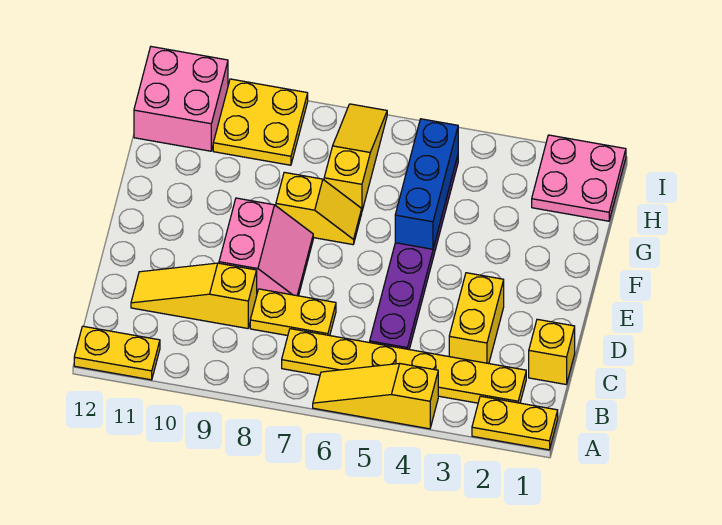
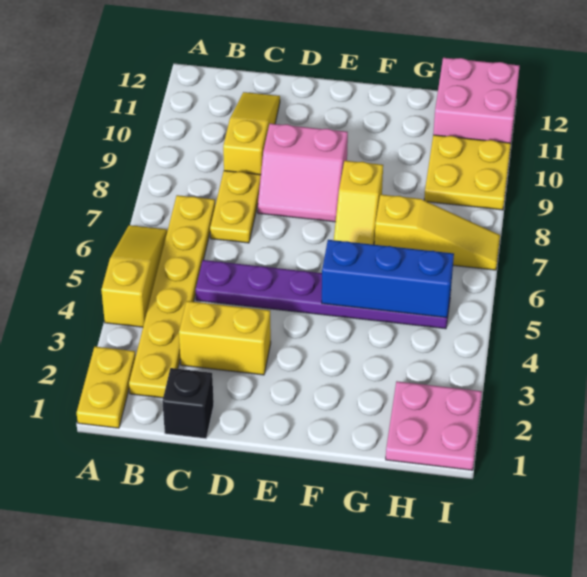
yellow 1x2 plate [74,326,160,380] -> none
yellow 1x1 brick [529,319,575,384] -> black 1x1 brick [162,368,214,439]

